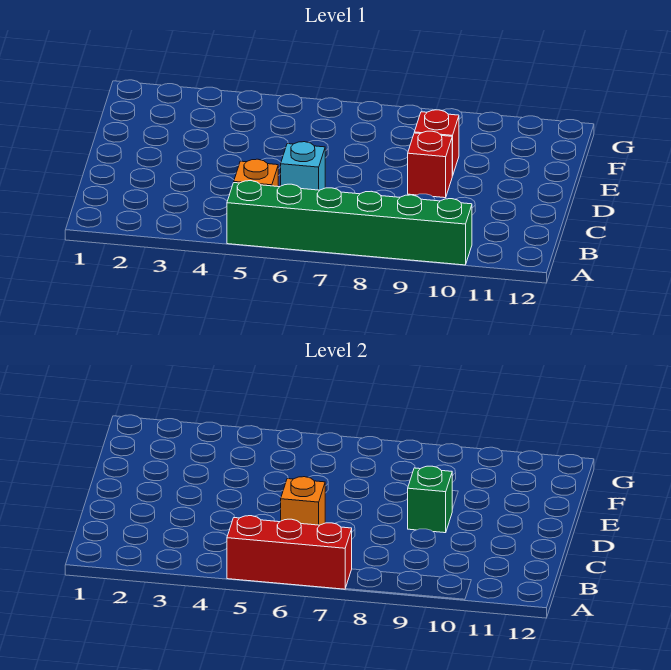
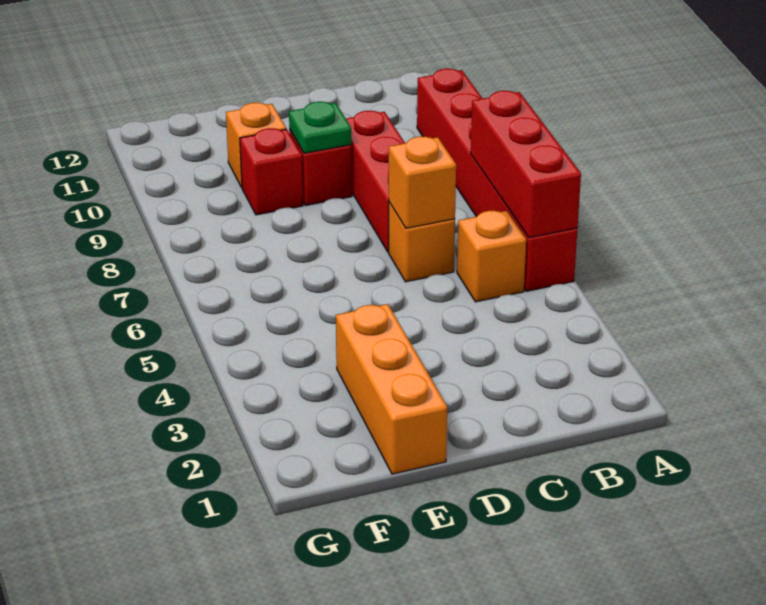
green 1x6 brick [227,181,472,265] -> red 1x6 brick [417,69,577,291]
cyan 1x1 brick [281,142,325,190] -> orange 1x1 brick [389,202,455,282]
none -> red 1x3 brick [346,111,405,252]
green 1x1 brick [408,466,452,533] -> green 1x1 plate [289,102,351,153]
none -> orange 1x3 brick [336,304,447,474]
none -> orange 1x1 brick [226,103,286,188]

